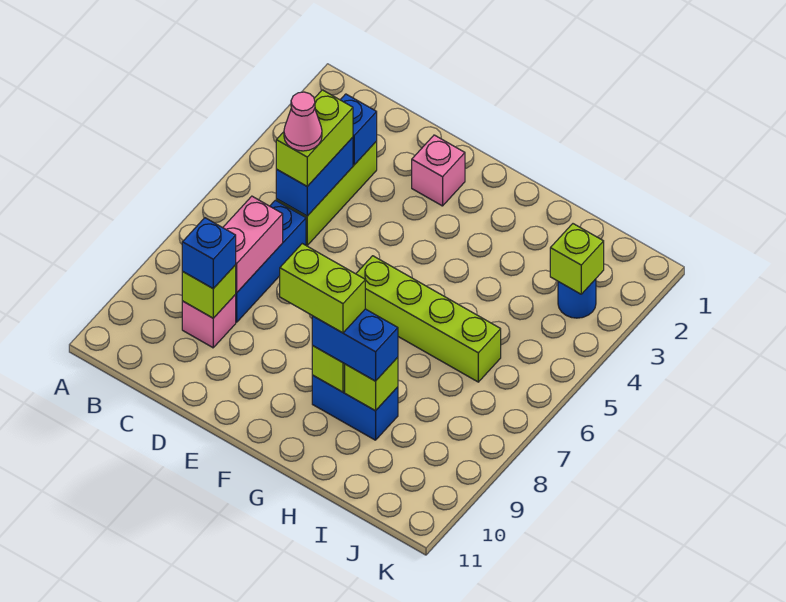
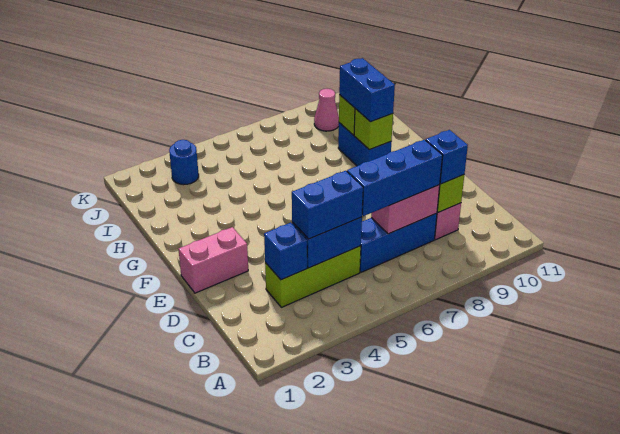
lime 1x2 brick [276,90,353,186] -> blue 1x2 brick [292,171,363,239]
pink 1x1 cone [284,92,322,151] -> pink 1x1 cone moved to [314,89,339,131]
none -> blue 1x3 brick [347,140,443,216]
pink 1x1 brick [412,135,465,206] -> pink 1x2 brick [178,227,248,293]
lime 1x4 brick [356,256,501,382] -> none
lime 1x2 brick [280,244,365,333] -> none
lime 1x1 brick [550,224,604,294] -> none

